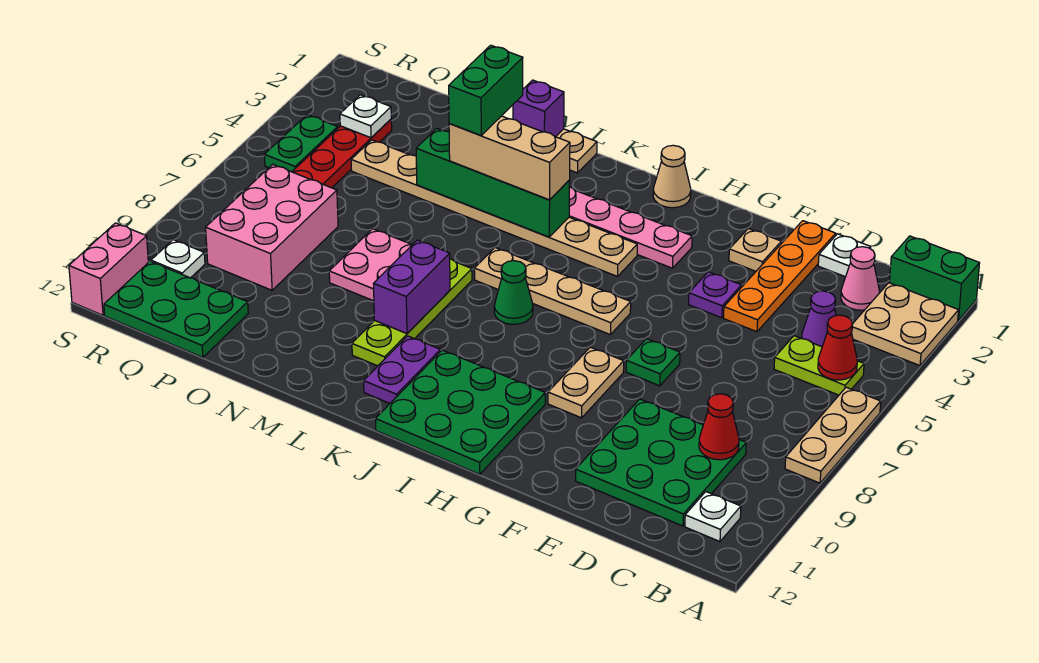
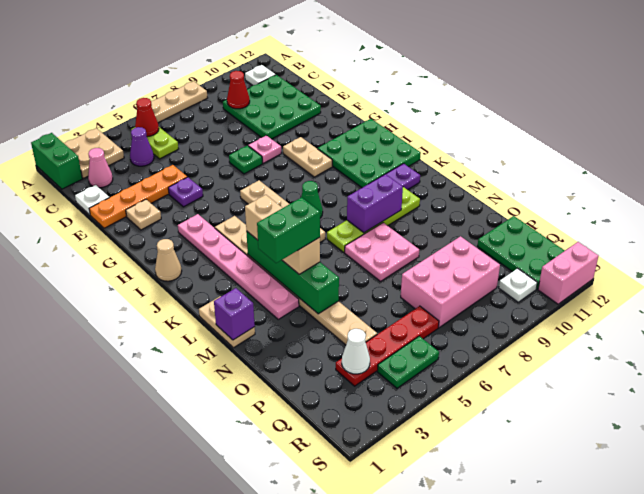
none -> pink 1x1 plate [248,135,281,163]
tan 1x2 plate [548,347,624,418] -> tan 1x2 plate turned to [283,137,332,177]
white 1x1 plate [340,95,391,138] -> white 1x1 cone [342,329,370,374]

